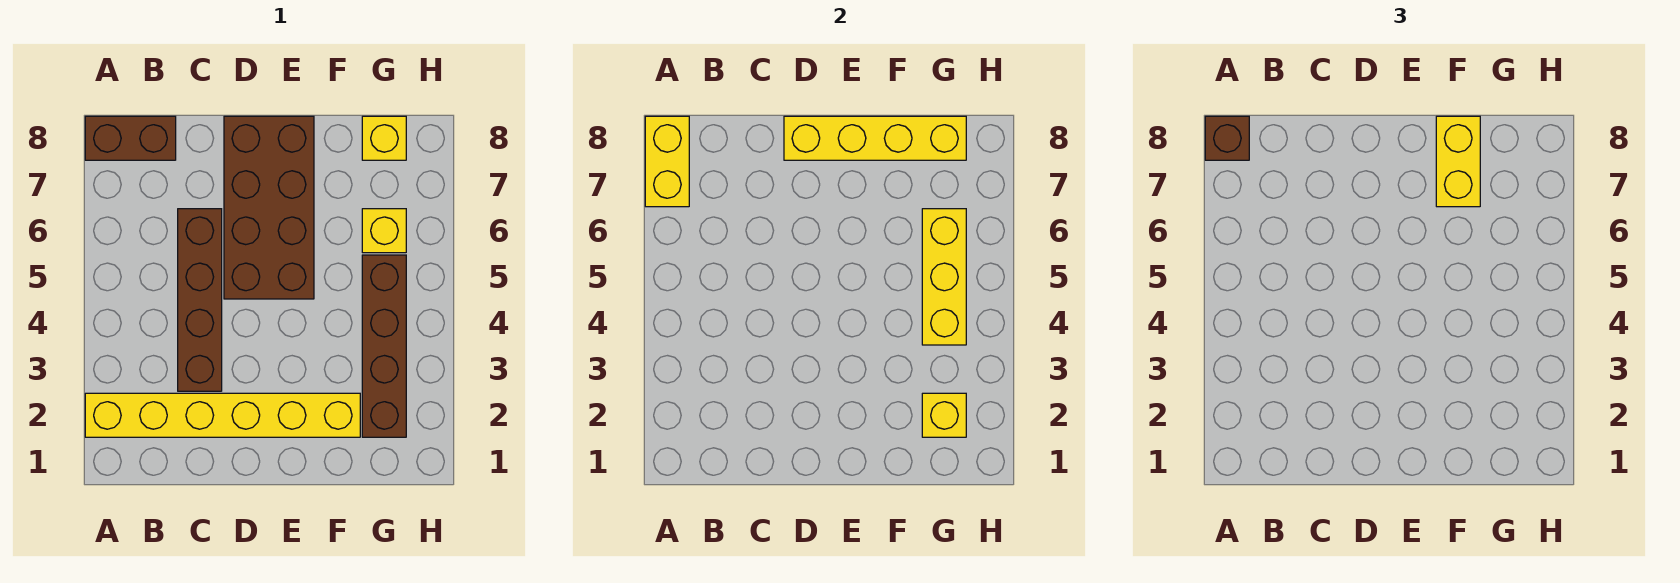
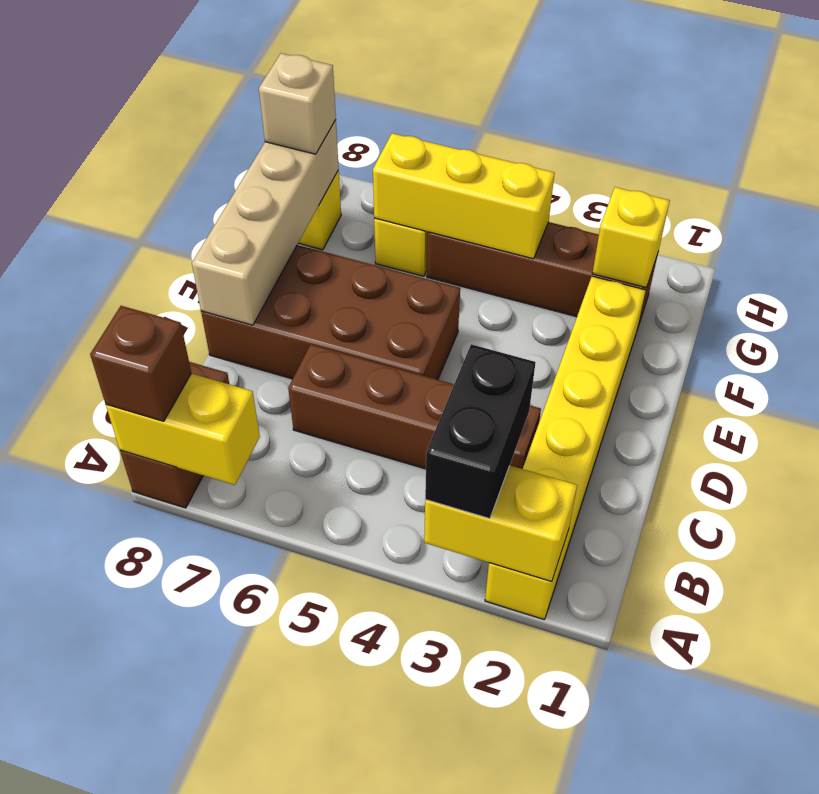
none -> black 1x2 brick [425,344,536,519]
yellow 1x4 brick [784,116,966,160] -> tan 1x4 brick [192,120,339,325]
yellow 1x2 brick [1436,116,1480,207] -> yellow 1x2 brick moved to [424,466,577,582]
none -> tan 1x1 brick [259,53,336,154]

